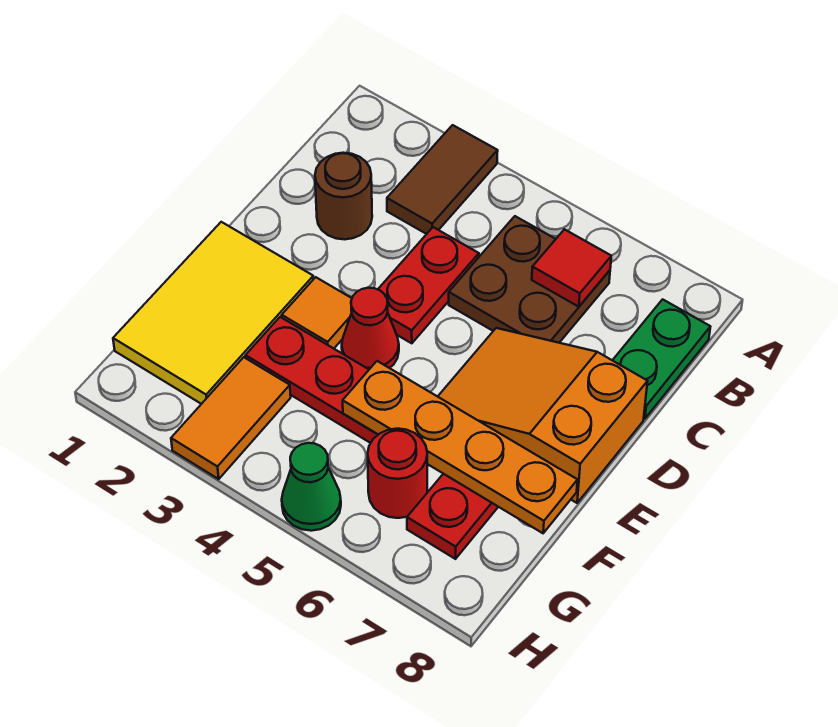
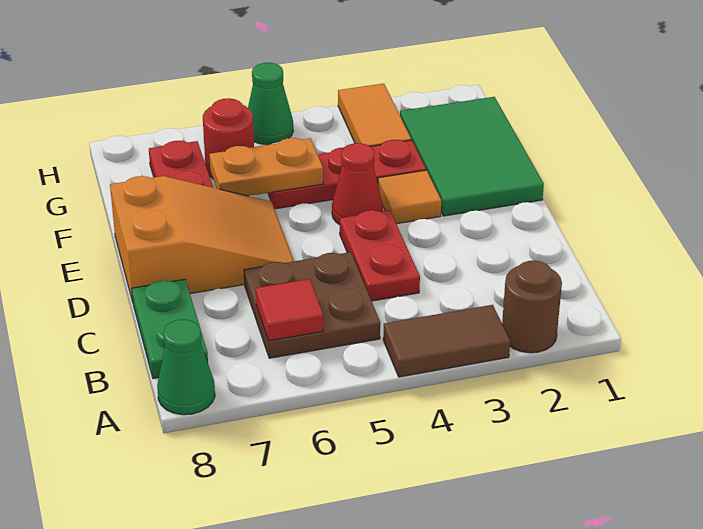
brown 1x2 tile [387,125,498,234] -> brown 1x2 tile turned to [383,305,510,377]
none -> green 1x1 cone [157,319,215,415]
brown 1x1 round brick [315,153,372,239] -> brown 1x1 round brick moved to [502,261,562,353]
yellow 2x3 tile [113,222,314,404] -> green 2x3 tile [400,97,544,216]
orange 1x4 plate [343,361,577,533] -> orange 1x2 plate [209,138,323,196]

